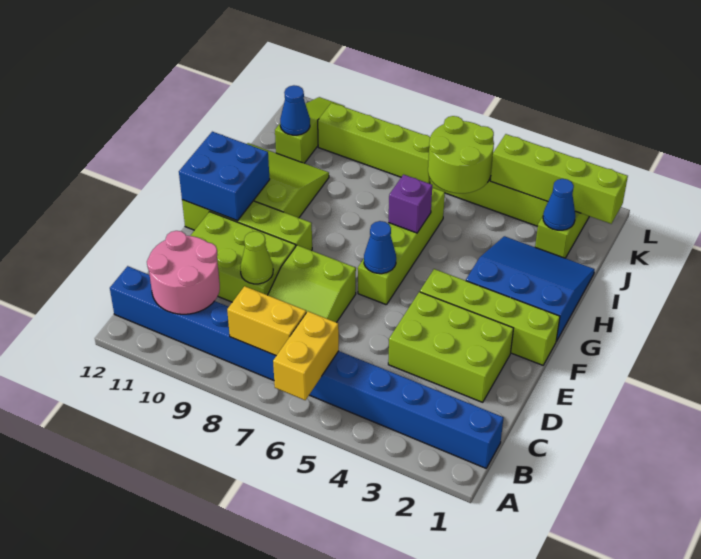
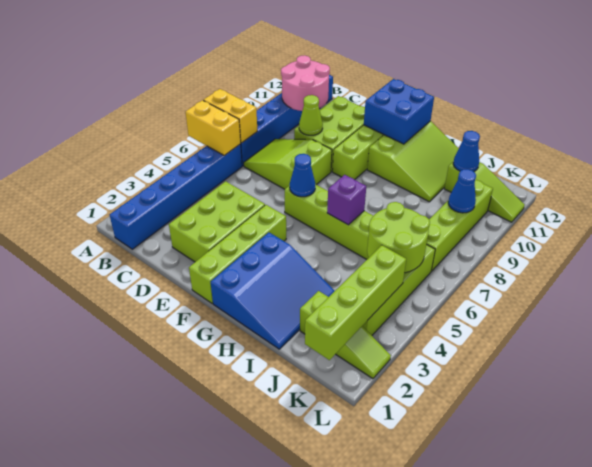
yellow 1x2 brick [227,286,306,356] -> yellow 1x2 brick turned to [203,89,257,143]
blue 1x1 cone [543,179,575,230] -> blue 1x1 cone moved to [448,169,476,213]

